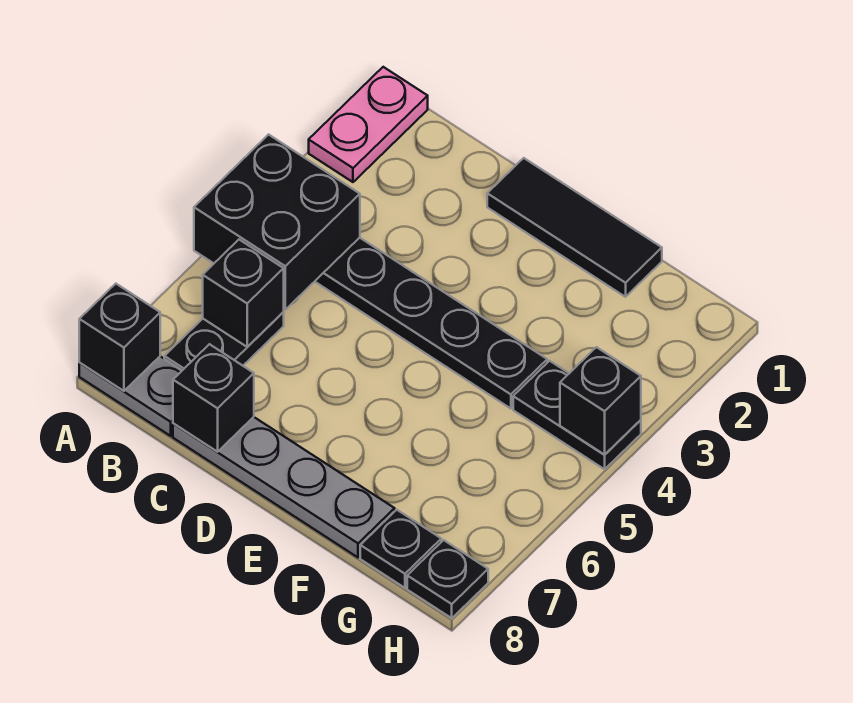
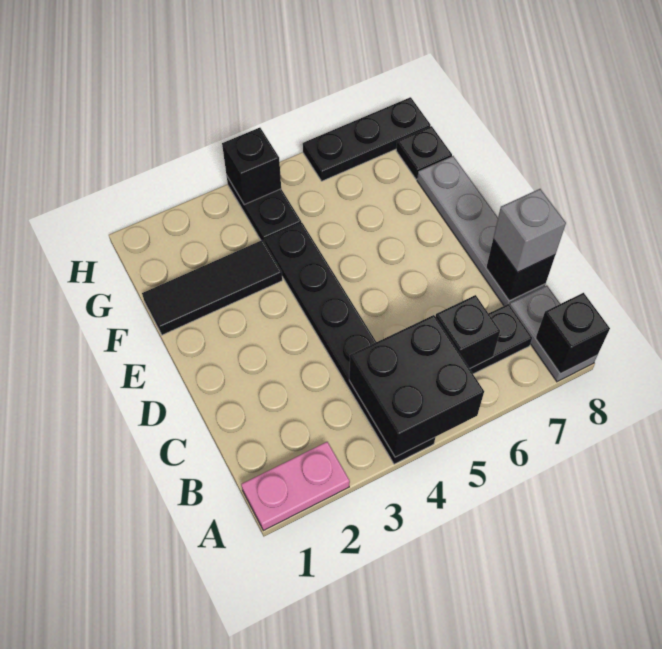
none -> grey 1x1 brick [493,189,566,272]
black 1x3 tile [487,158,662,297] -> black 1x3 tile turned to [142,240,282,335]
black 1x1 plate [407,540,488,618] -> black 1x3 plate [303,97,431,181]

